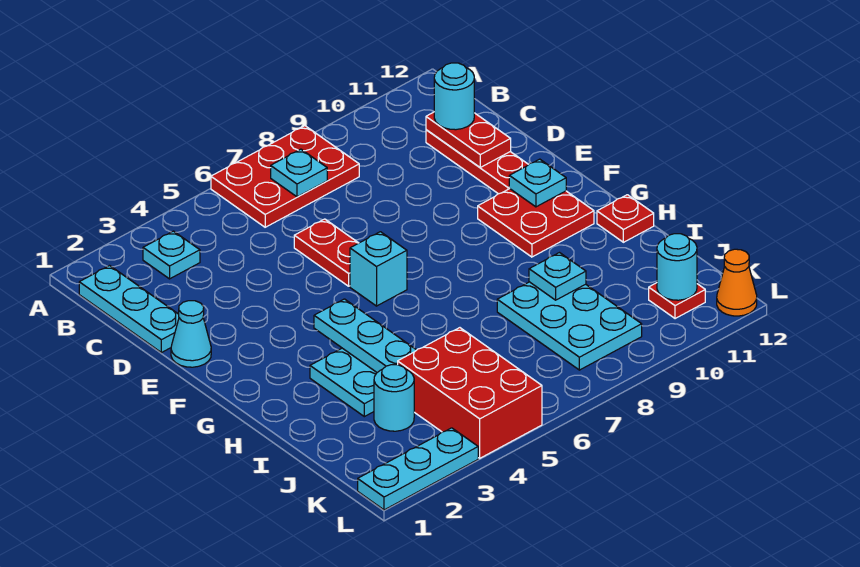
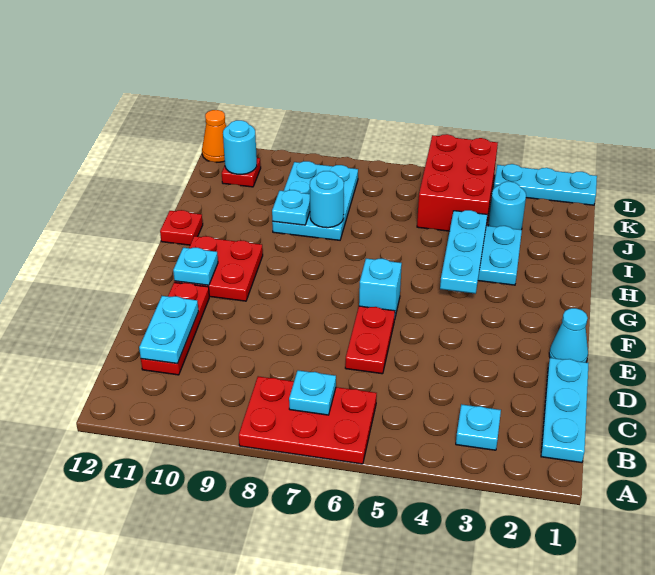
red 1x2 plate [426,112,511,167] -> cyan 1x2 plate [139,296,198,364]
cyan 1x1 round brick [434,63,474,130] -> cyan 1x1 round brick moved to [310,171,344,228]

